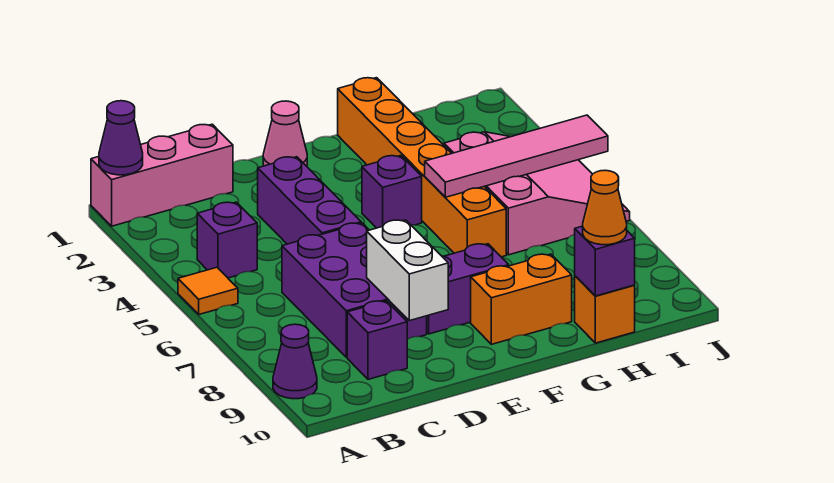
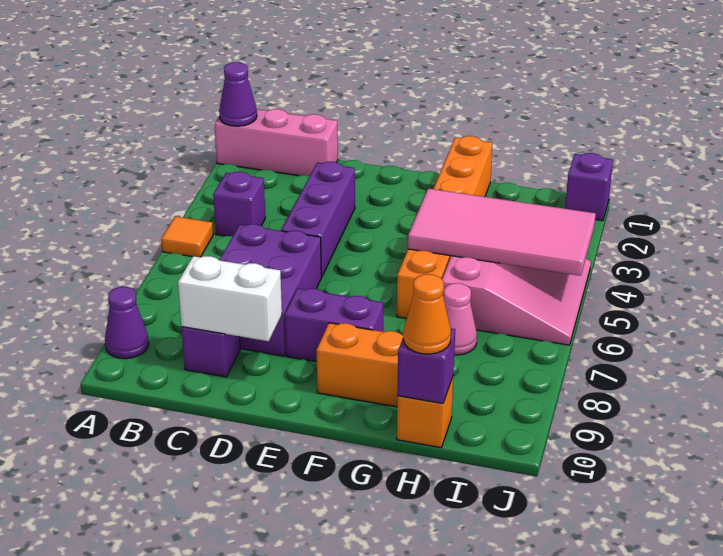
white 1x2 brick [367,220,448,321] -> white 1x2 brick turned to [178,256,282,341]
pink 1x1 cone [263,101,307,166] -> pink 1x1 cone moved to [444,283,477,355]
purple 1x1 brick [362,156,422,228] -> purple 1x1 brick moved to [565,153,613,221]
pink 1x4 tile [425,115,608,197] -> pink 2x4 tile [408,189,596,276]

